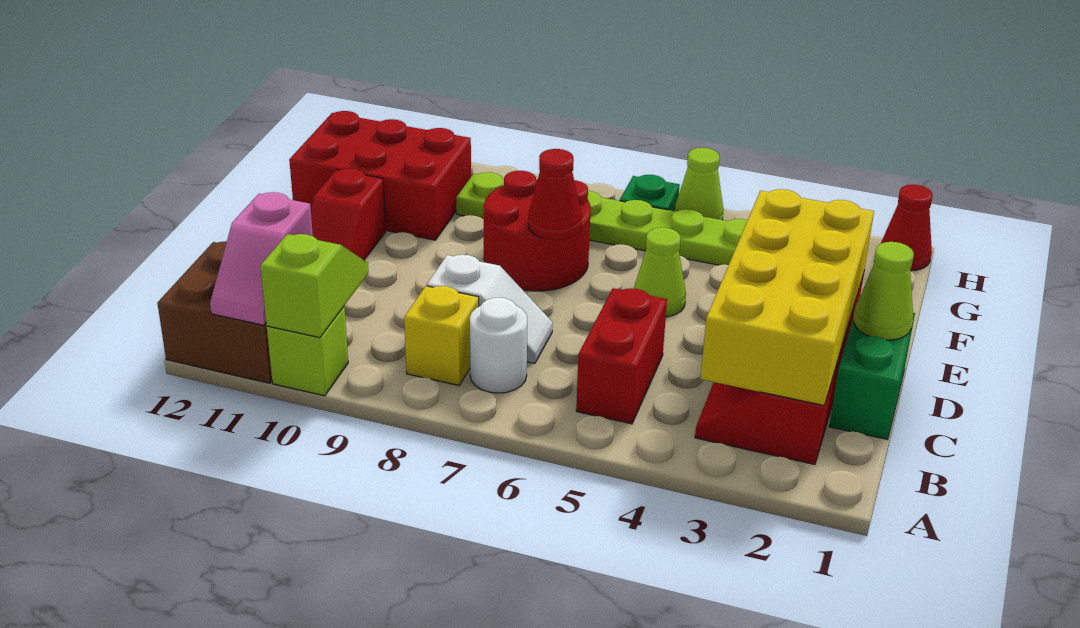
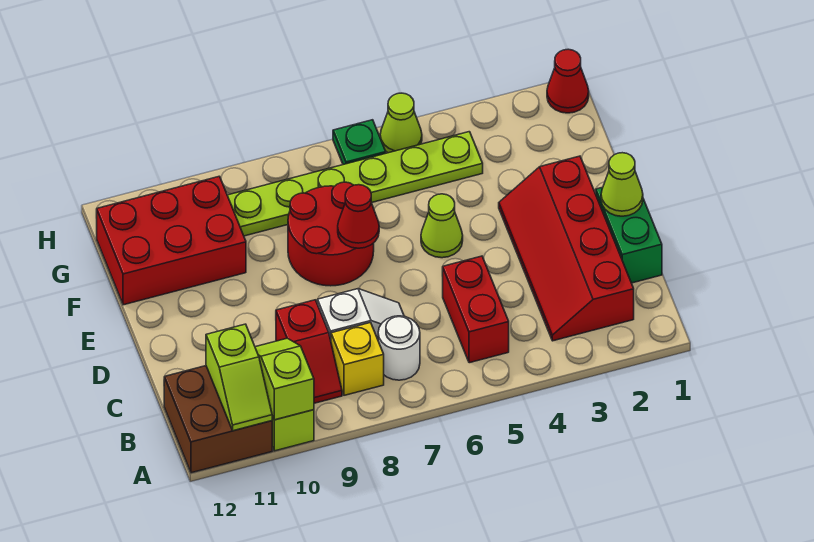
pink 1x2 slope [210,192,313,325] -> lime 1x2 slope [206,324,272,431]
yellow 2x4 brick [701,189,874,405] -> none
red 1x2 slope [311,168,386,260] -> red 1x2 slope moved to [276,300,342,403]

